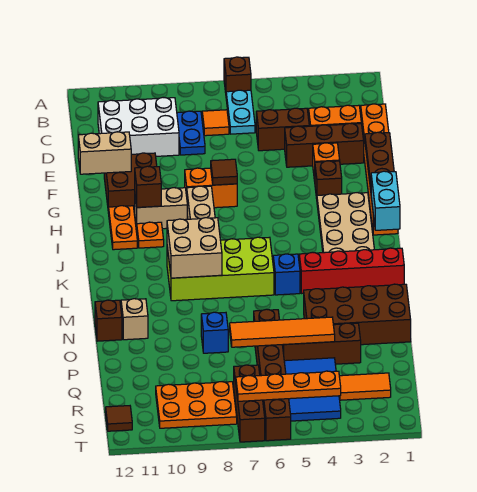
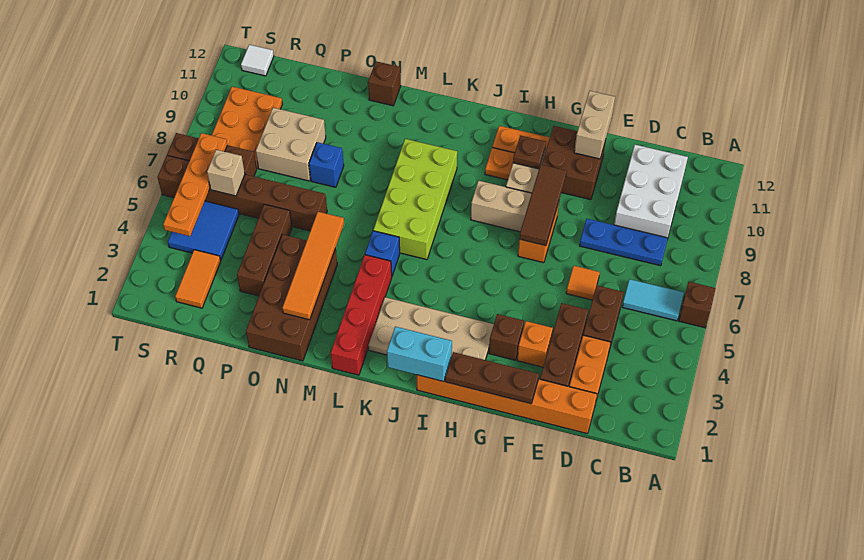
cyan 1x2 plate [226,90,255,134] -> cyan 1x2 tile [622,279,684,321]
orange 1x1 tile [202,110,229,136] -> orange 1x1 tile moved to [566,266,600,300]
blue 1x2 plate [177,111,205,155] -> blue 1x3 plate [580,219,668,266]
brown 1x1 tile [211,159,237,185] -> brown 1x3 tile [519,165,567,246]
brown 1x1 brick [135,166,161,207] -> brown 1x1 plate [513,135,546,169]
tan 2x2 brick [167,218,222,278] -> tan 2x2 brick moved to [256,108,326,181]
tan 1x1 brick [121,299,148,340] -> tan 1x1 brick moved to [207,150,245,196]
orange 1x4 tile [230,317,335,347] -> orange 1x4 tile moved to [282,212,344,320]
blue 2x3 tile [284,358,341,421] -> blue 2x2 tile [168,201,239,260]
brown 1x1 tile [106,406,132,431] -> white 1x1 tile [241,45,274,76]

